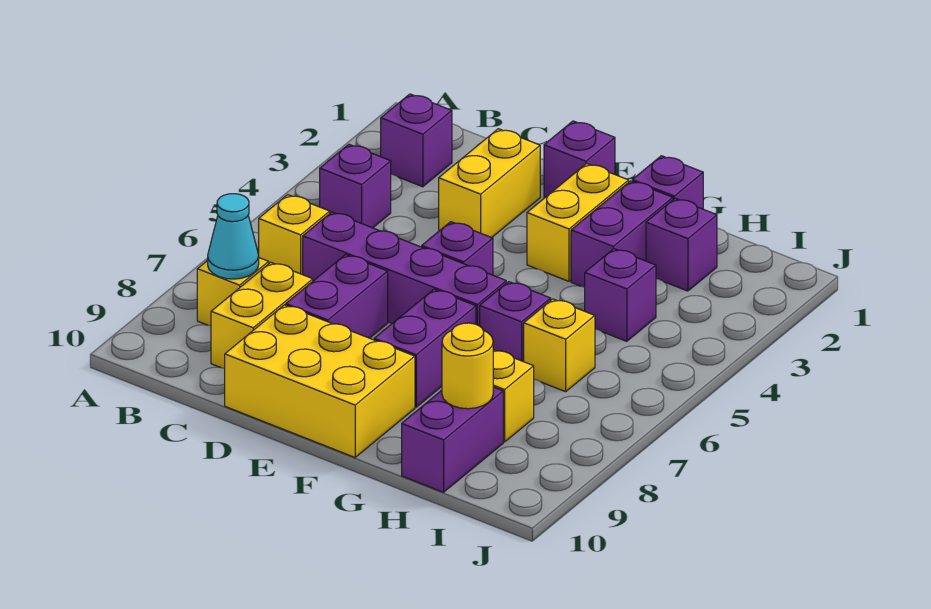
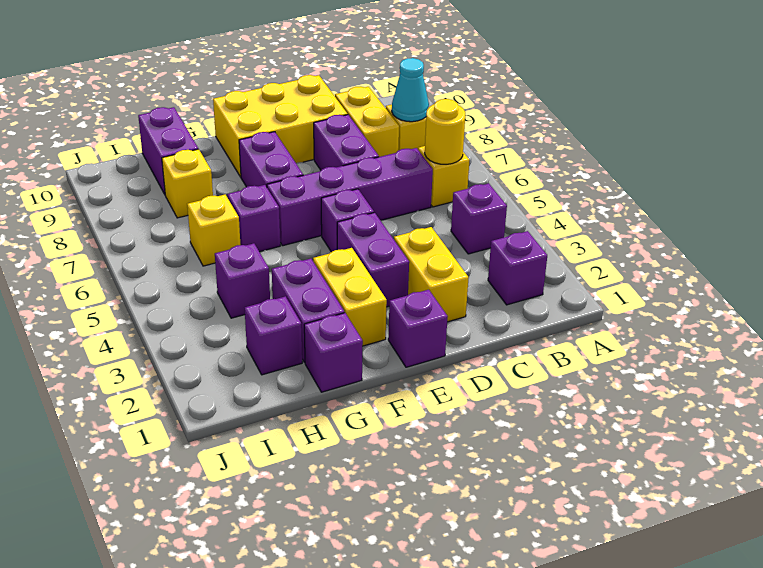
none -> purple 1x2 brick [337,213,409,307]
yellow 1x1 round brick [442,323,493,409] -> yellow 1x1 round brick moved to [425,99,465,164]

